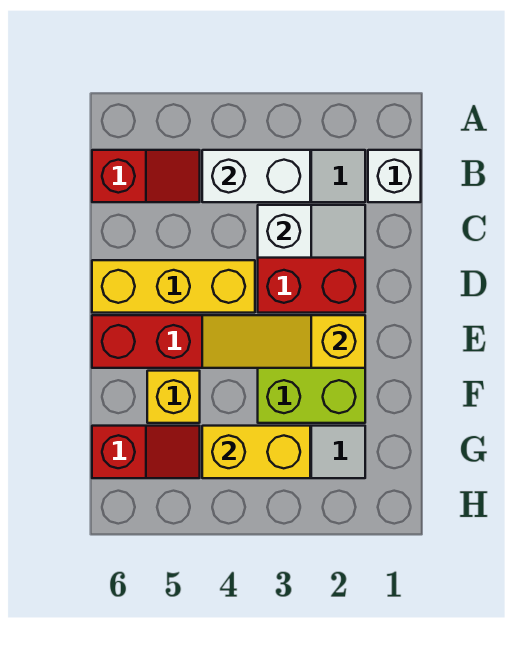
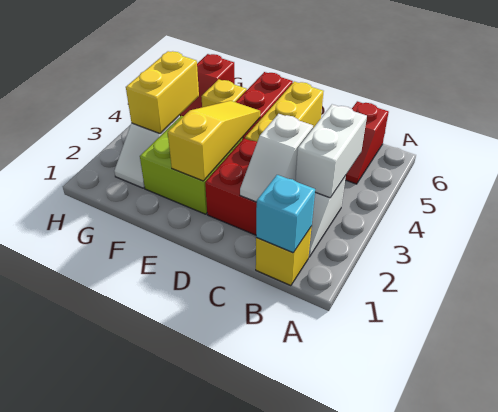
white 1x1 brick [368,150,421,202] -> yellow 1x1 brick [256,226,312,286]
none -> cyan 1x1 brick [256,175,315,253]

